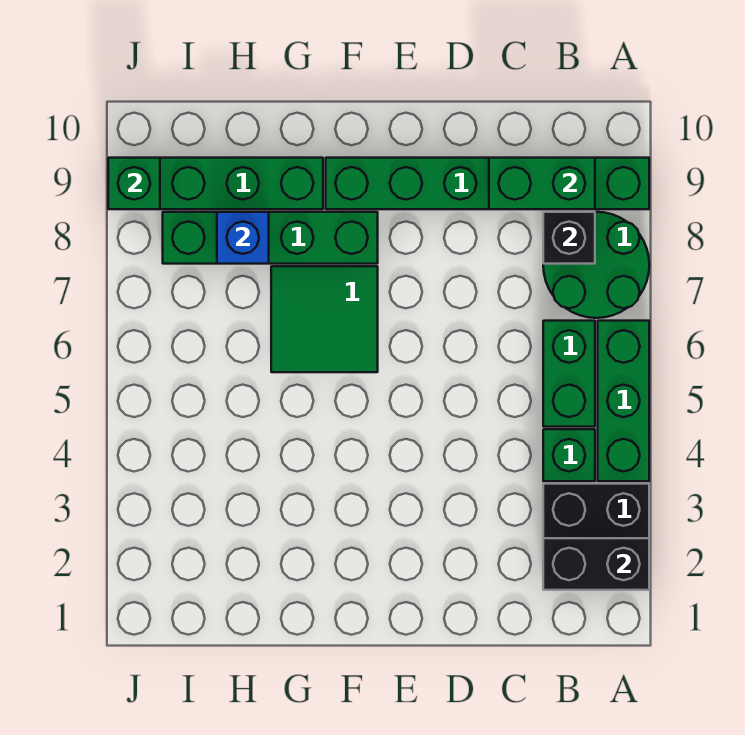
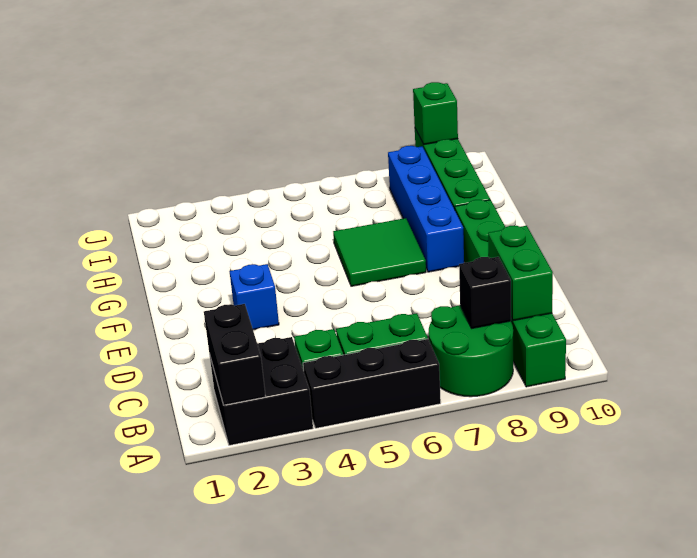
green 1x3 brick [598,321,649,481] -> black 1x3 brick [303,339,441,428]
green 1x4 brick [163,212,378,264] -> blue 1x4 brick [388,146,464,272]
blue 1x1 brick [217,212,269,264] -> blue 1x1 brick moved to [229,264,279,330]

